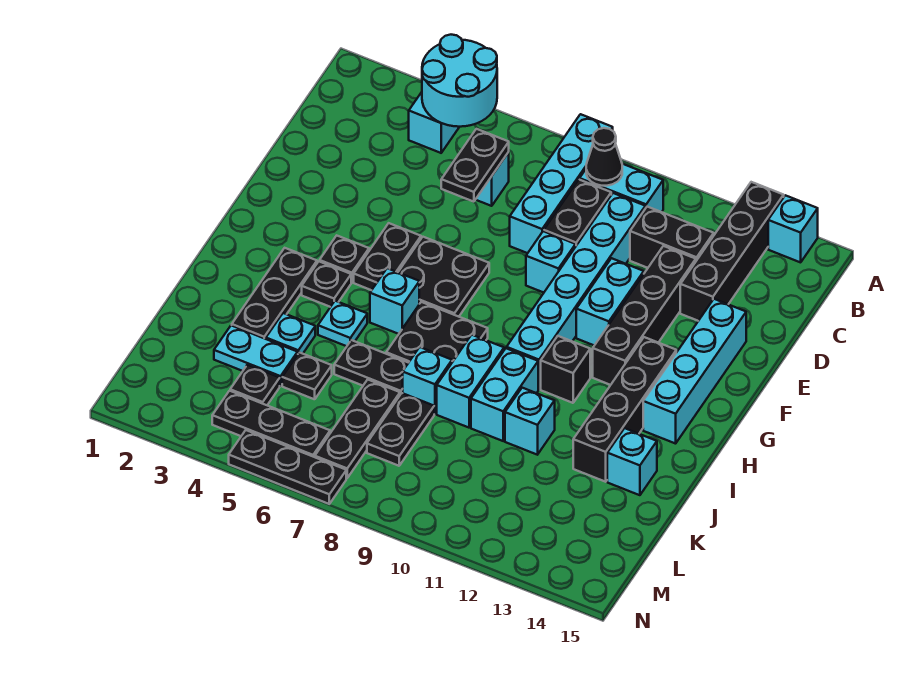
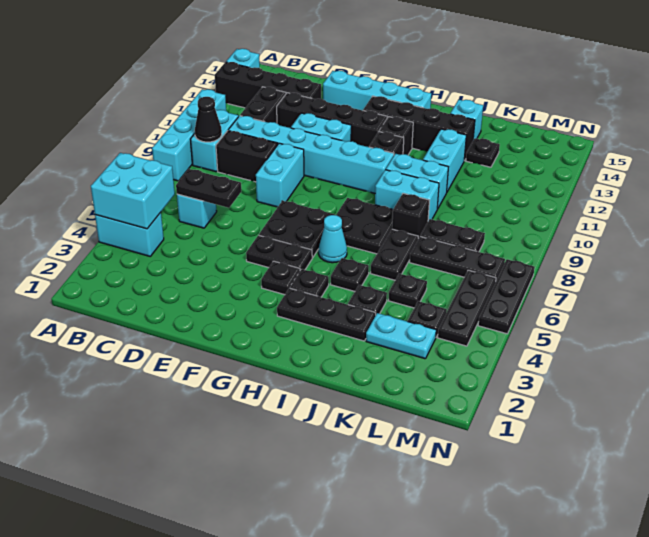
cyan 2x2 round brick [422,35,497,127] -> cyan 2x2 brick [91,153,175,229]
cyan 1x4 brick [510,114,613,253] -> cyan 1x4 brick turned to [152,89,226,181]
cyan 1x1 brick [526,231,576,293] -> cyan 1x2 brick [256,143,304,207]
cyan 1x1 brick [370,268,419,334] -> cyan 1x1 cone [319,215,347,263]
none -> black 1x1 brick [379,117,413,155]
cyan 1x1 plate [318,301,367,346] -> black 1x1 plate [331,258,369,291]
cyan 1x1 plate [266,313,315,354] -> black 1x1 plate [348,285,387,314]
cyan 1x1 brick [403,347,452,414] -> black 1x1 brick [392,193,429,238]
cyan 1x1 brick [505,388,555,455] -> cyan 1x2 brick [423,129,466,192]
cyan 1x2 plate [214,325,298,386] -> cyan 1x2 plate turned to [366,313,436,359]
none -> black 1x1 plate [466,138,500,167]

